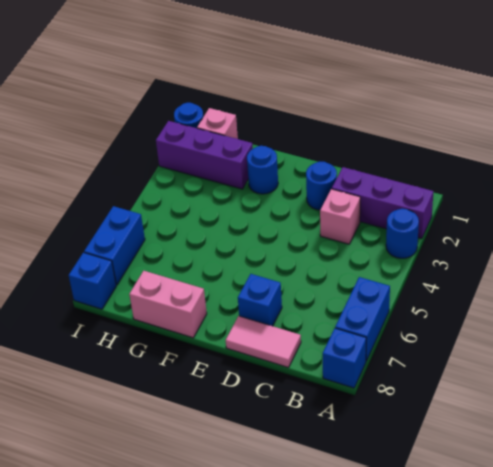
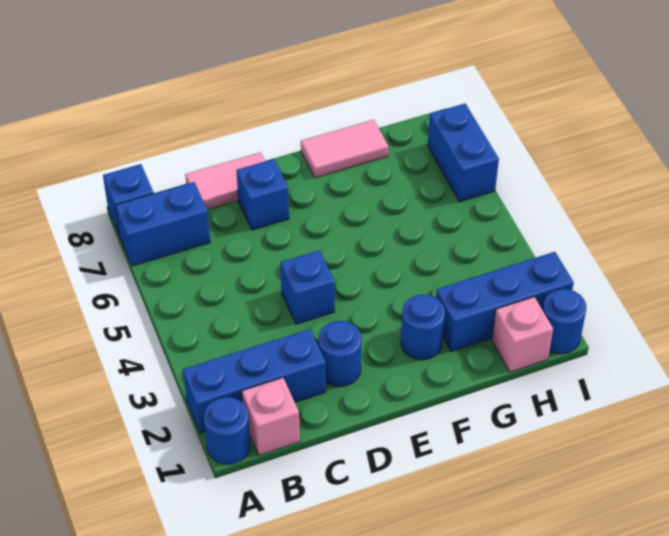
purple 1x3 brick [332,167,433,239] -> blue 1x3 brick [183,329,326,433]
blue 1x1 round brick [386,209,419,258] -> blue 1x1 round brick moved to [204,397,250,464]
blue 1x2 brick [335,277,390,361] -> blue 1x2 brick turned to [115,182,210,266]
pink 1x1 brick [320,189,360,244] -> pink 1x1 brick moved to [242,378,300,455]
pink 1x2 brick [129,271,207,338] -> pink 1x2 tile [301,120,388,178]
purple 1x3 brick [156,121,253,189] -> blue 1x3 brick [436,252,574,352]
blue 1x1 brick [69,253,116,309] -> blue 1x1 brick moved to [280,250,335,324]

